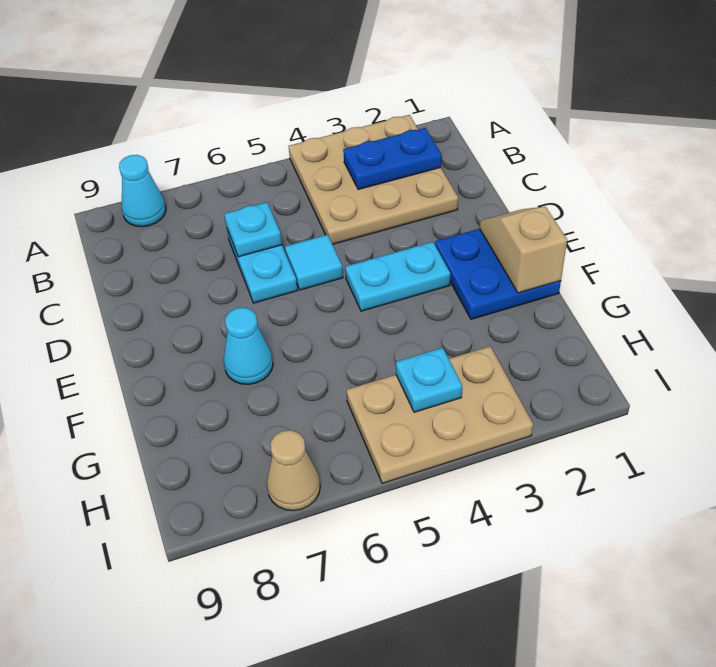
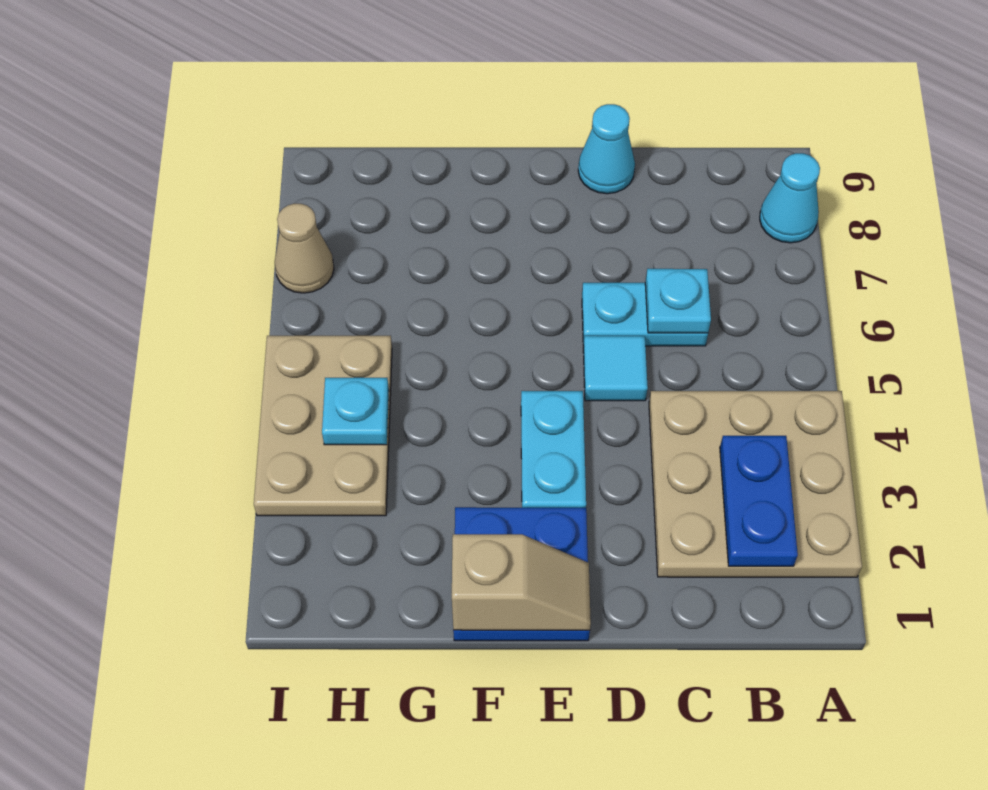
cyan 1x1 cone [224,307,273,384] -> cyan 1x1 cone moved to [578,104,635,194]

